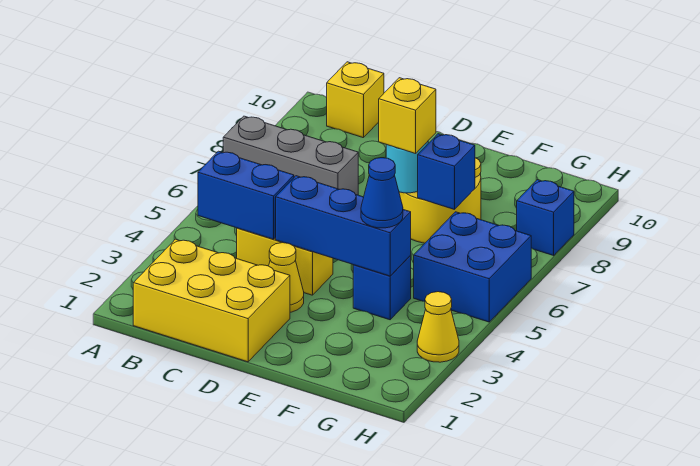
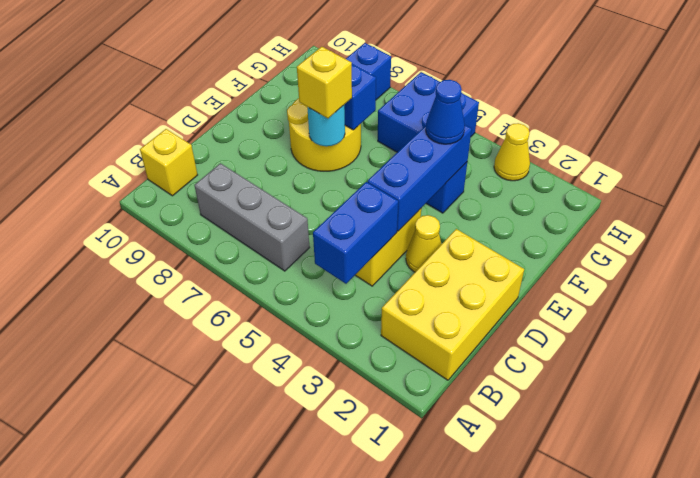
grey 1x3 brick [223,116,358,195] -> grey 1x3 brick turned to [194,163,309,271]

